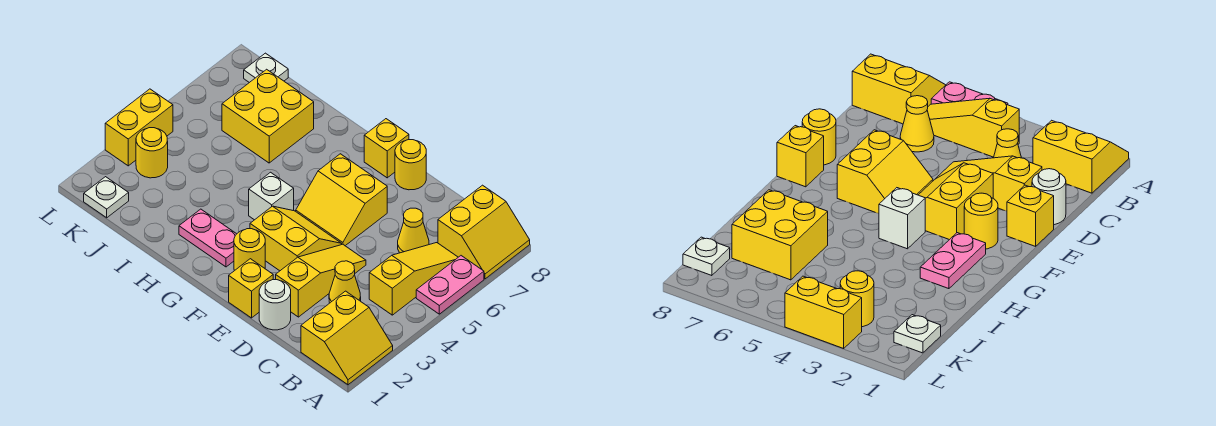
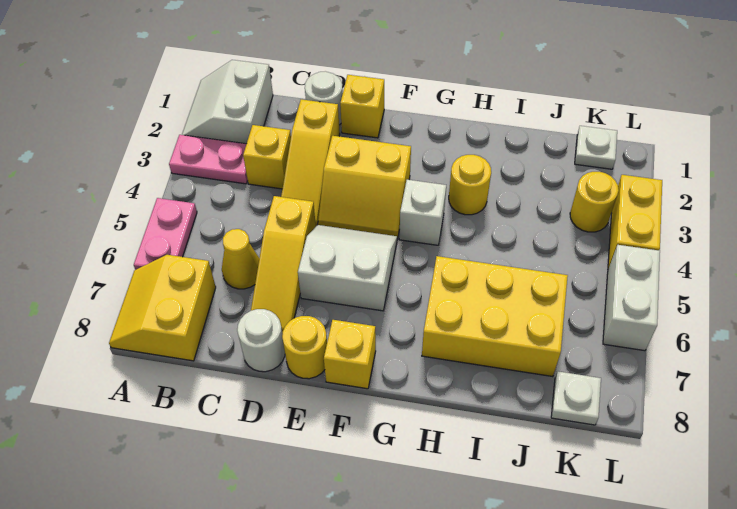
yellow 2x2 slope [301,291,393,385] -> white 2x2 slope [182,60,273,144]
yellow 1x3 slope [369,243,458,315] -> yellow 1x3 slope moved to [251,196,316,333]
yellow 1x1 cone [329,261,361,303] -> yellow 1x1 brick [243,125,291,189]
none -> white 1x1 round brick [237,309,285,372]
yellow 2x2 slope [296,154,387,246] -> white 2x2 slope [298,225,397,311]
yellow 1x1 round brick [234,229,265,271] -> yellow 1x1 round brick moved to [449,155,491,215]
pink 1x2 plate [179,209,236,267] -> pink 1x2 plate moved to [169,135,248,184]
yellow 2x2 brick [222,69,314,163] -> yellow 2x3 brick [422,256,568,377]
none -> white 1x2 brick [603,245,660,351]

